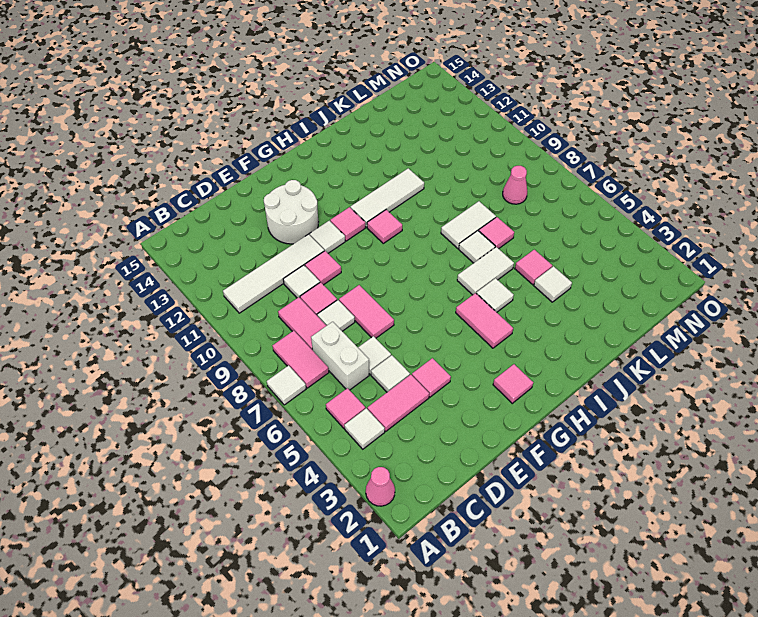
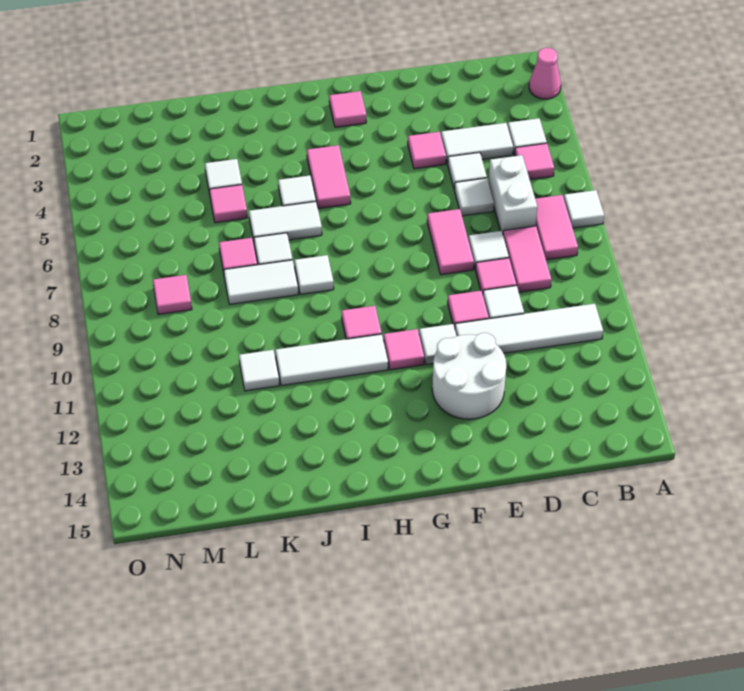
pink 1x2 tile [367,375,429,431] -> white 1x2 tile [441,123,513,164]
none -> white 1x1 tile [294,255,334,294]
none -> white 1x1 tile [239,350,279,391]
pink 1x1 cone [503,166,527,204] -> pink 1x1 tile [153,275,192,315]

